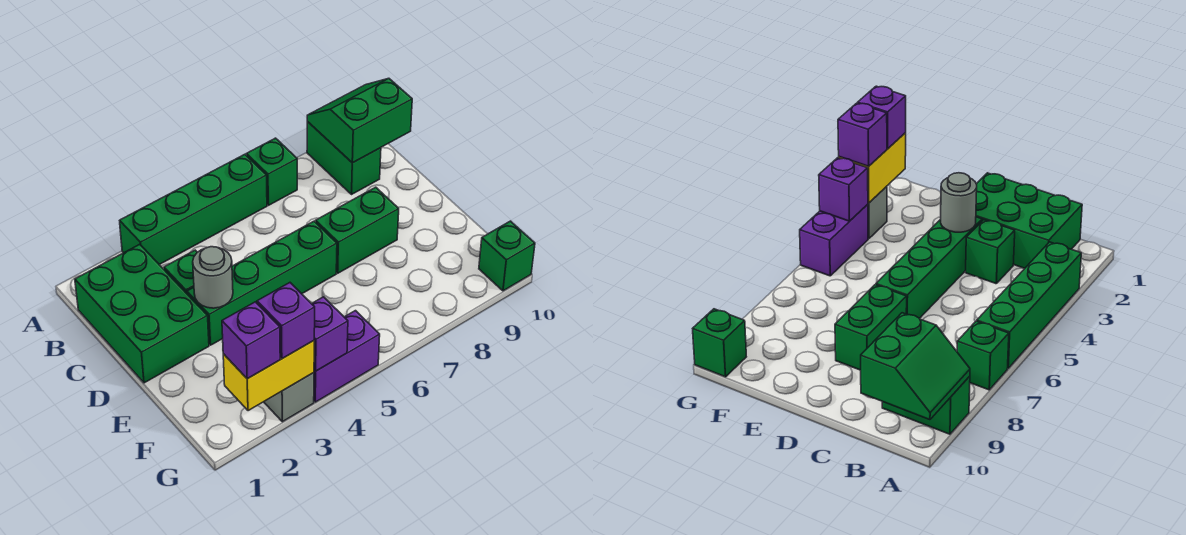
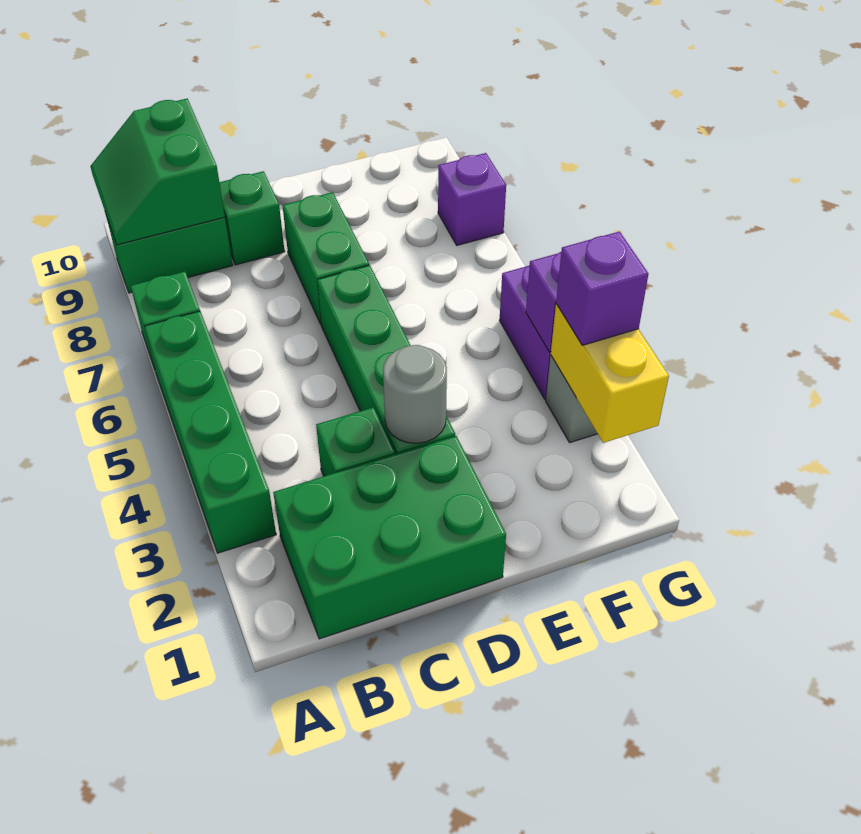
purple 1x1 brick [222,302,280,379] -> purple 1x1 brick moved to [438,153,506,245]
green 1x1 brick [479,221,535,291] -> green 1x1 brick moved to [219,171,285,265]

